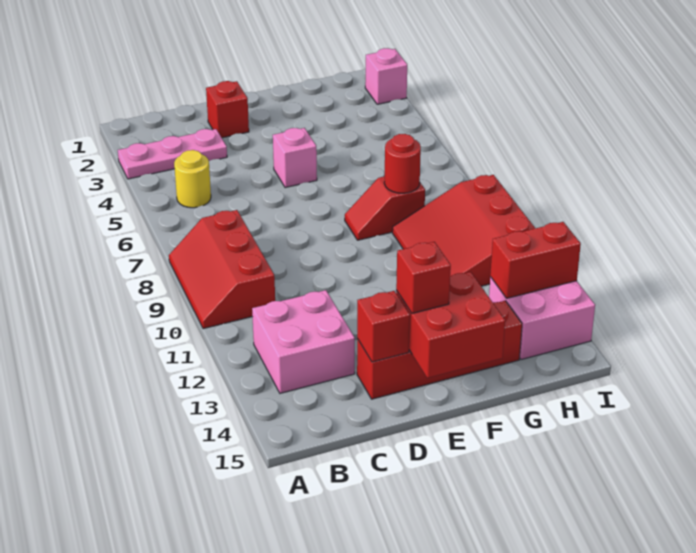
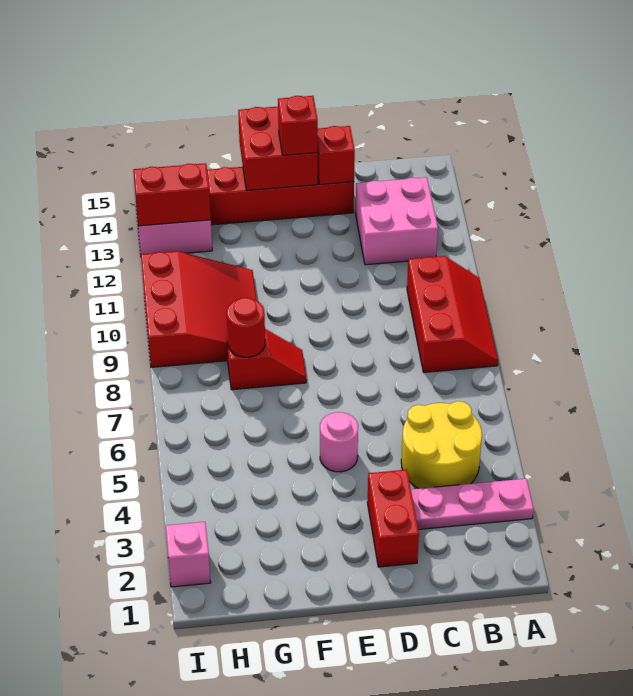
yellow 1x1 round brick [174,150,211,208] -> yellow 2x2 round brick [401,401,482,489]
red 1x1 brick [206,81,249,138] -> red 1x2 brick [367,470,419,567]
pink 1x1 brick [273,128,317,188] -> pink 1x1 round brick [320,412,358,472]

